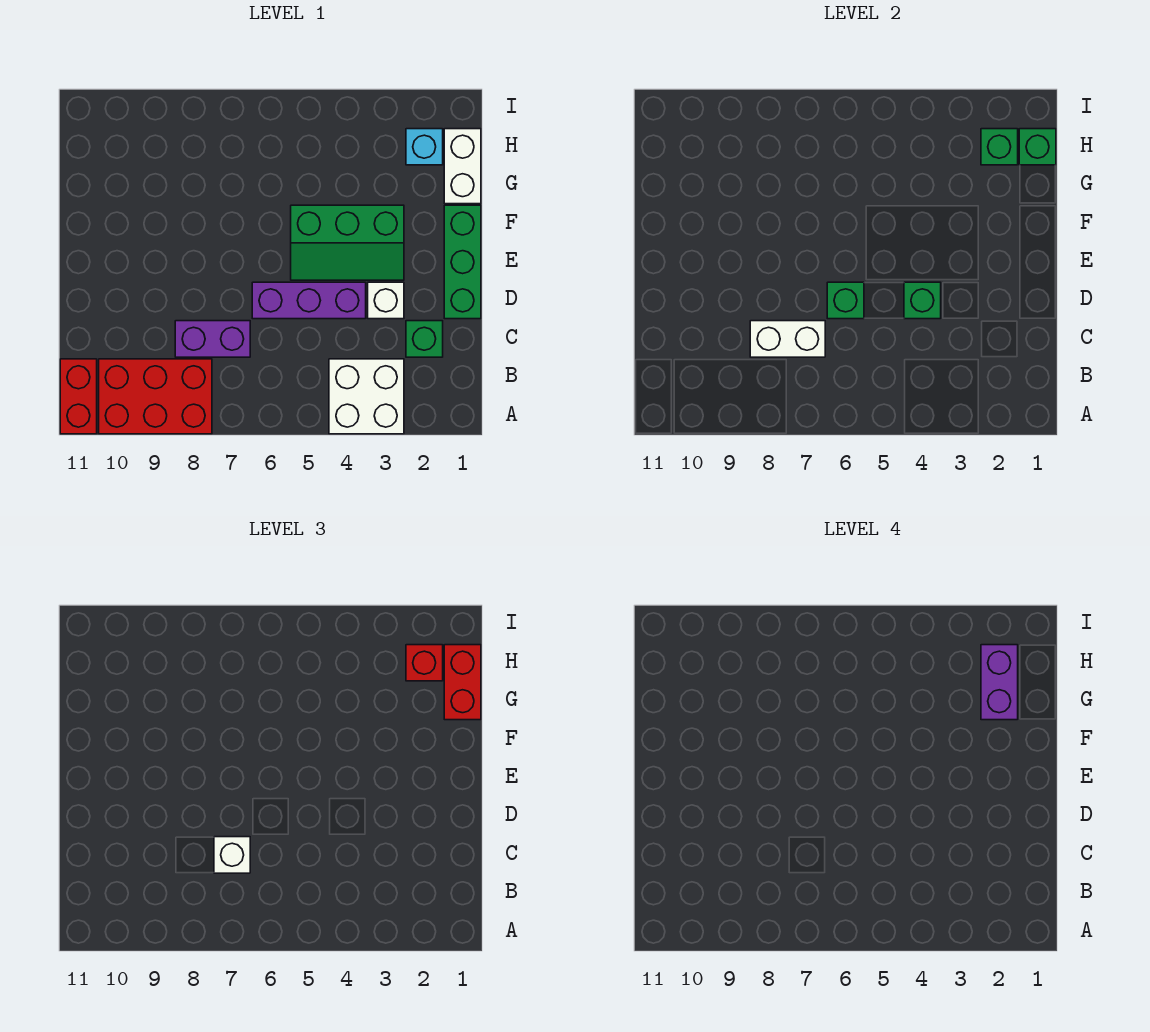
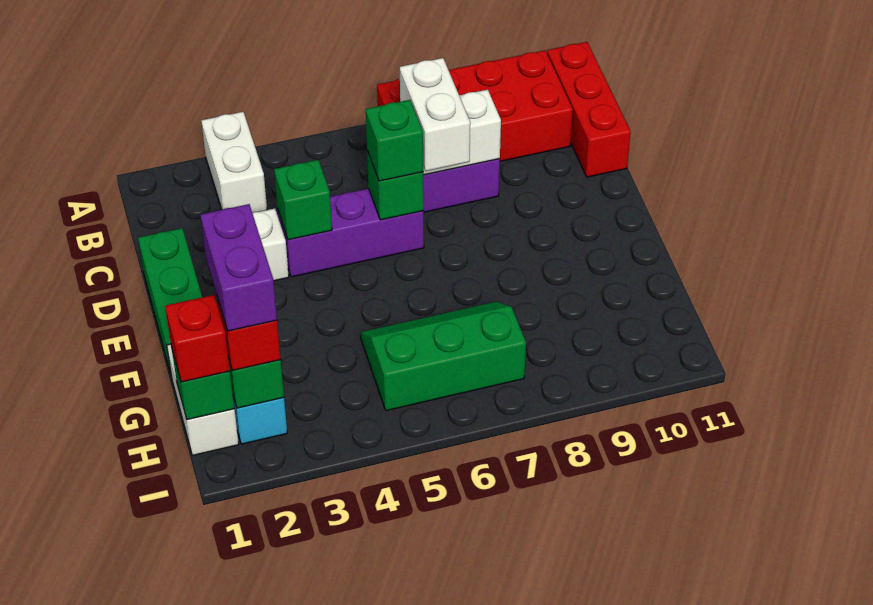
white 2x2 brick [329,359,404,434] -> white 1x2 brick [201,112,267,213]
red 2x3 brick [99,359,212,434] -> red 2x4 brick [377,50,573,161]
red 1x2 brick [60,359,97,434] -> red 1x3 brick [547,42,631,177]
green 1x1 brick [406,321,443,357] -> green 1x1 brick moved to [366,100,423,181]
white 1x1 brick [214,837,250,873] -> white 1x2 brick [400,58,470,171]
green 2x3 slope [291,205,404,280] -> green 2x3 slope moved to [361,302,526,411]
red 1x2 brick [444,645,481,720] -> red 1x1 brick [165,295,230,382]

